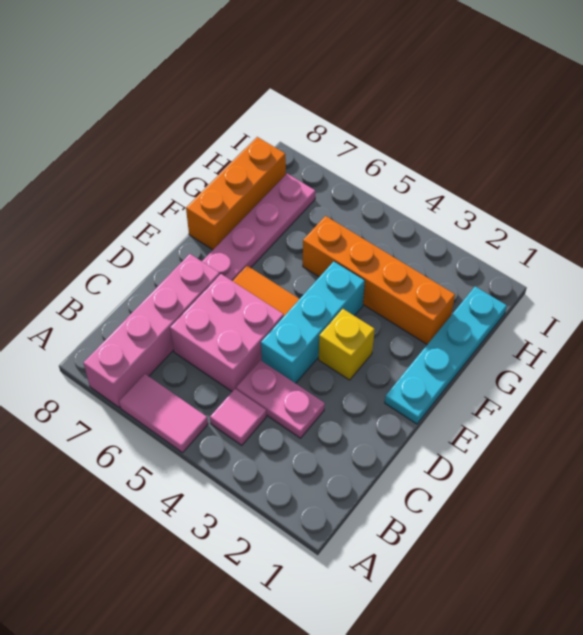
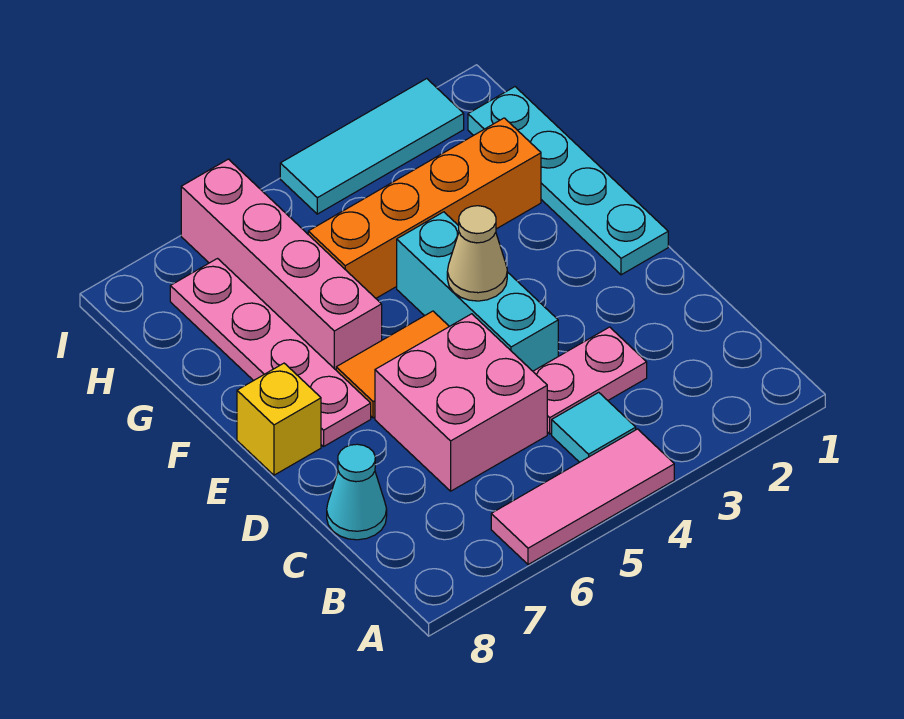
pink 1x2 tile [119,374,208,453] -> pink 1x3 tile [491,429,674,565]
pink 1x4 brick [84,254,220,408] -> pink 1x4 brick moved to [181,159,382,370]
pink 1x1 tile [210,389,266,445] -> cyan 1x1 tile [552,392,636,462]
none -> cyan 1x1 cone [327,444,387,540]
yellow 1x1 brick [319,309,375,380] -> yellow 1x1 brick moved to [237,363,321,475]
none -> tan 1x1 cone [447,206,507,301]
orange 1x3 brick [186,137,286,250] -> none
none -> cyan 1x3 tile [280,79,464,214]

